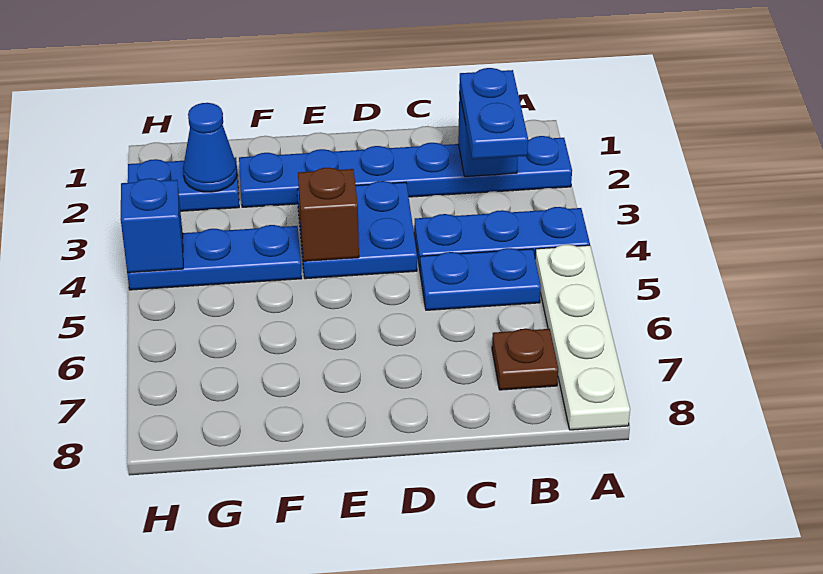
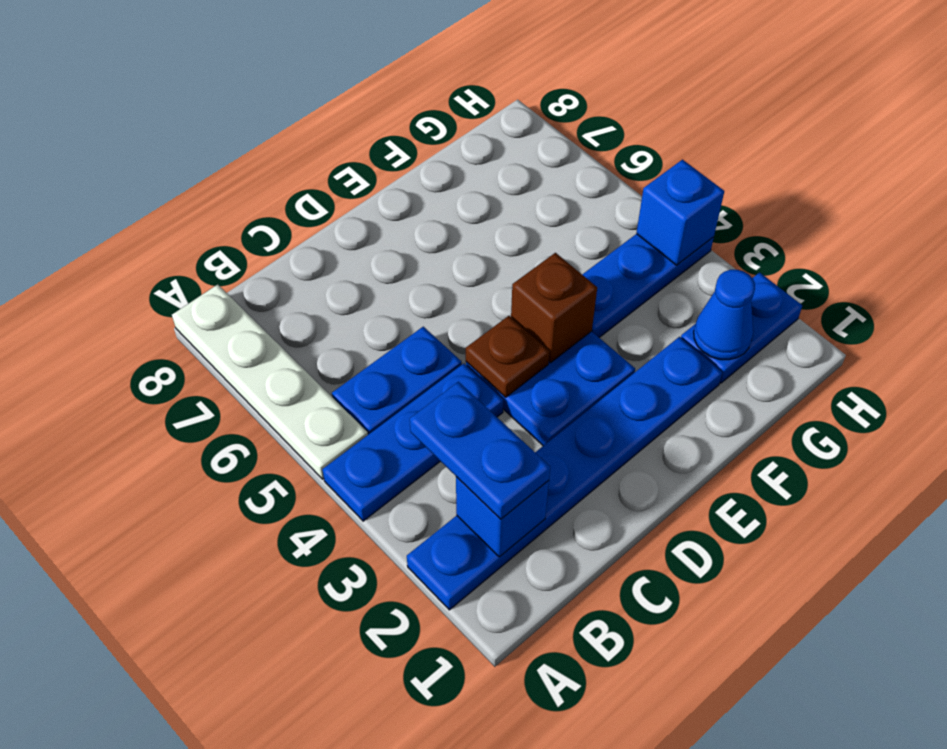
brown 1x1 plate [492,329,558,390] -> brown 1x1 plate moved to [466,316,550,397]

